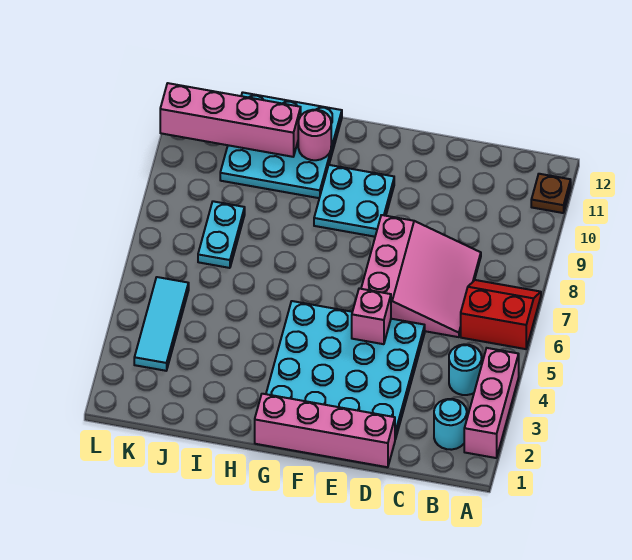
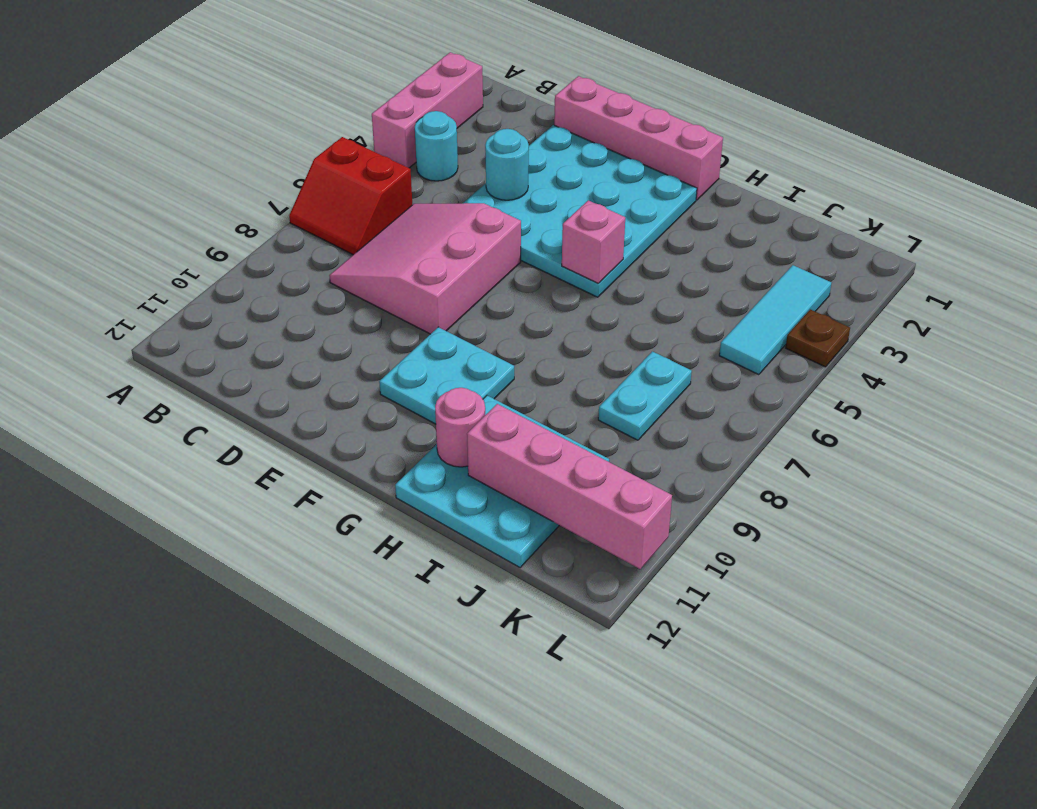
brown 1x1 plate [531,174,571,213] -> brown 1x1 plate moved to [786,309,850,367]
cyan 1x1 round brick [434,399,467,450] -> cyan 1x1 round brick moved to [485,129,529,200]
pink 1x1 brick [352,289,391,344] -> pink 1x1 brick moved to [562,200,625,283]

